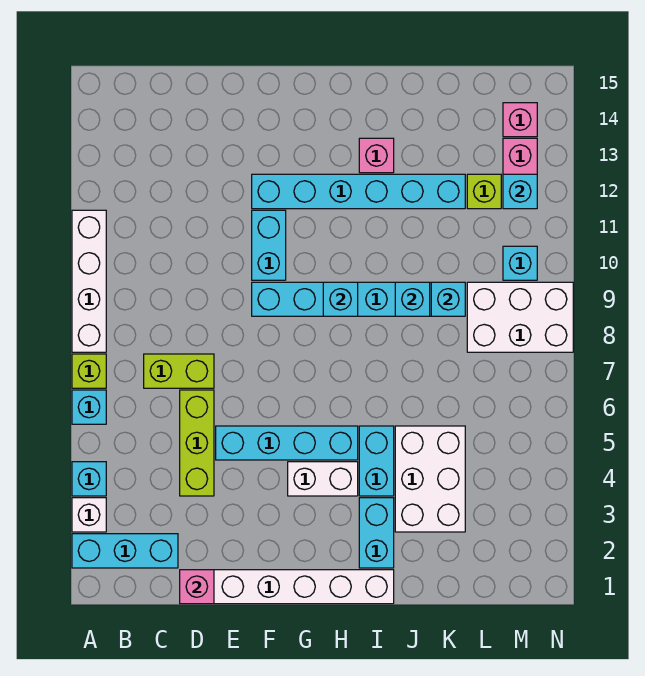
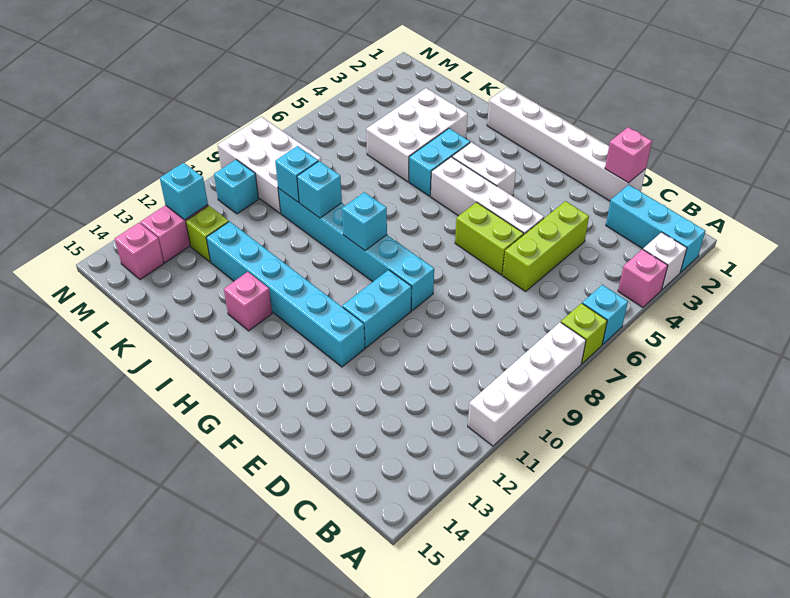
cyan 1x1 brick [72,462,106,496] -> pink 1x1 brick [618,249,668,307]
lime 1x2 brick [144,354,214,388] -> lime 1x2 brick moved to [455,202,524,275]
cyan 1x4 brick [216,426,358,460] -> white 1x4 brick [431,157,544,234]
cyan 1x2 brick [359,498,394,568] -> none

